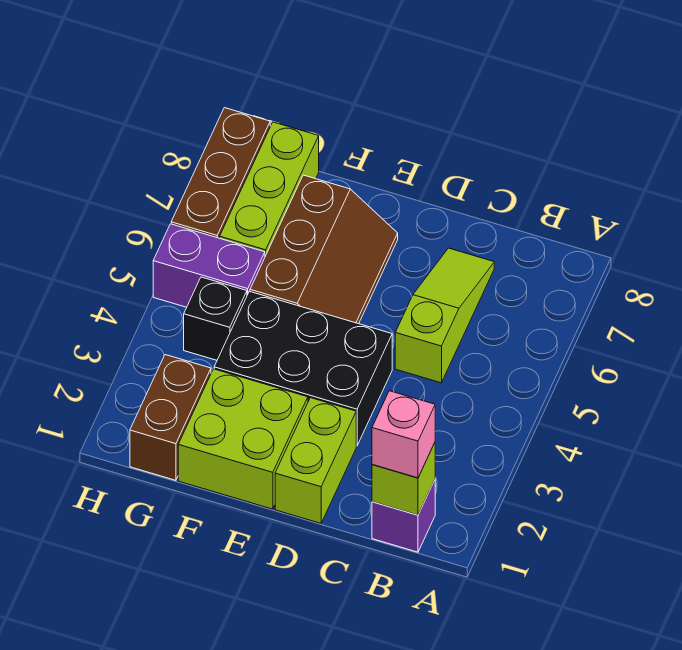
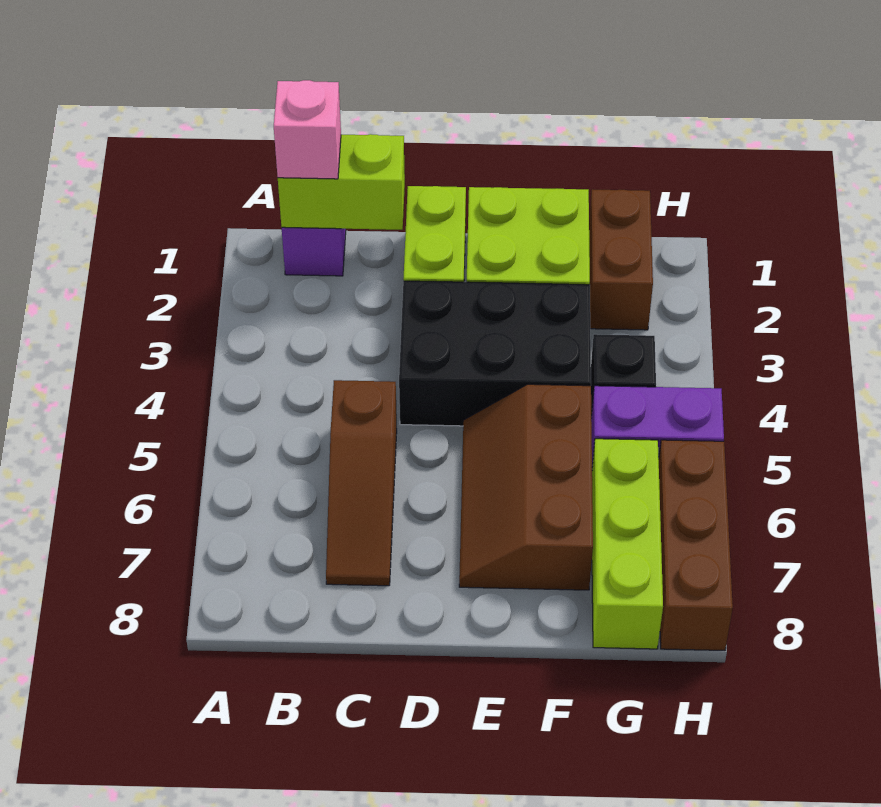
lime 1x1 brick [372,443,435,515] -> lime 1x2 brick [278,134,405,230]
lime 1x3 slope [395,248,494,383] -> brown 1x3 slope [326,380,397,586]

